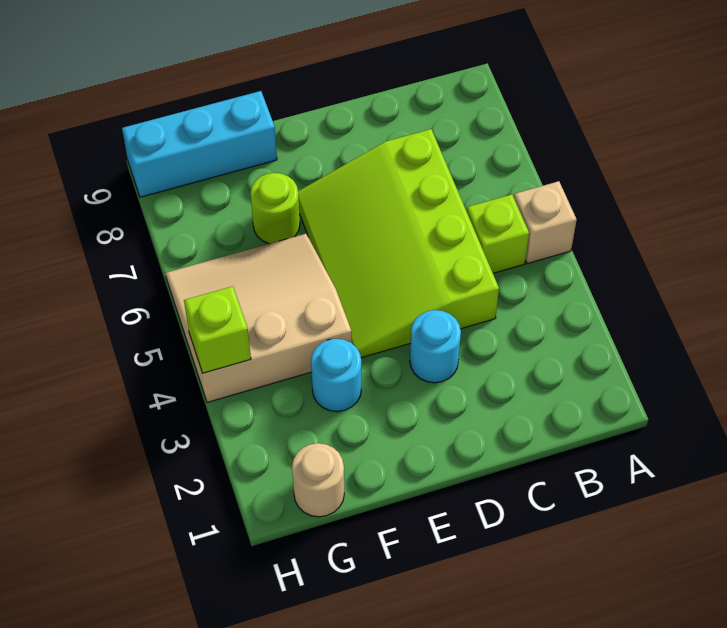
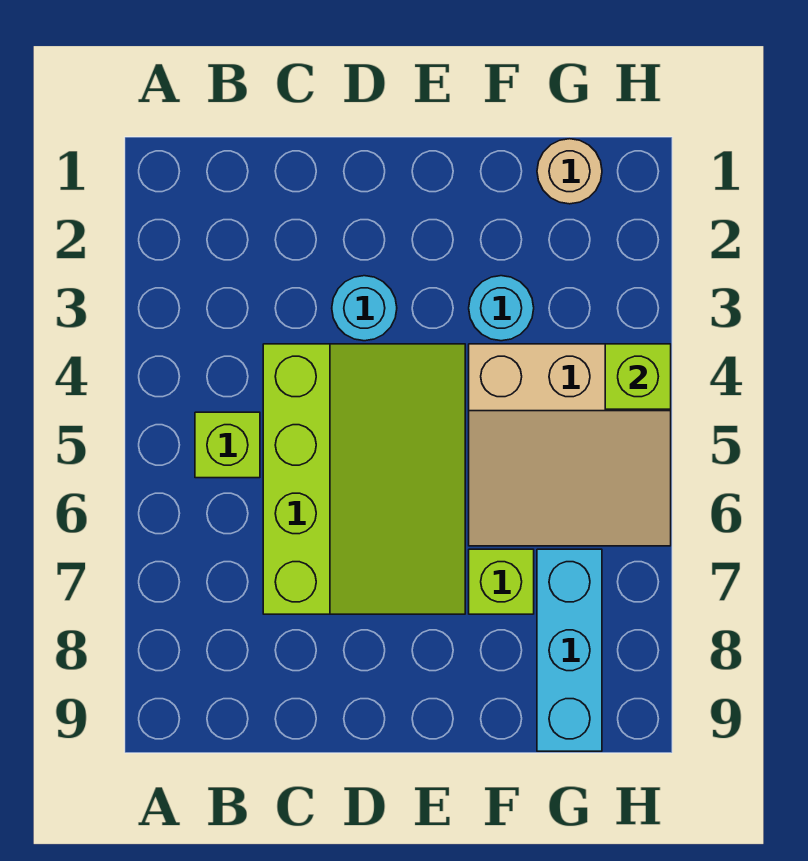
tan 1x1 brick [514,181,577,264] -> none
lime 1x1 round brick [250,173,300,244] -> lime 1x1 brick [469,549,534,614]
cyan 1x3 brick [122,91,277,197] -> cyan 1x3 brick turned to [537,549,602,751]

